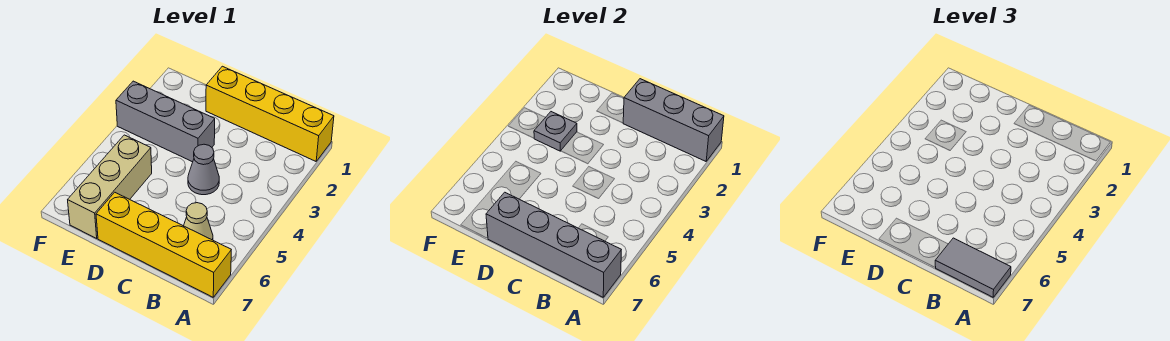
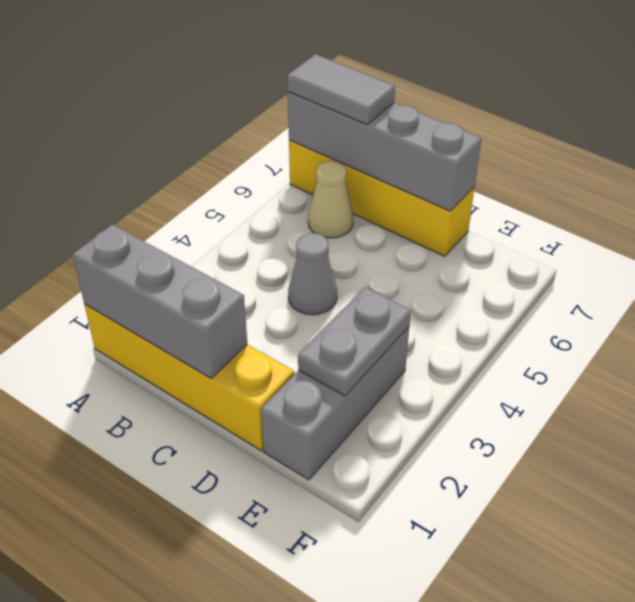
grey 1x3 brick [116,81,215,162] -> grey 1x3 brick turned to [261,327,409,480]
grey 1x1 plate [534,112,577,151] -> grey 1x2 plate [298,287,411,396]
tan 1x3 brick [68,135,152,238] -> none

